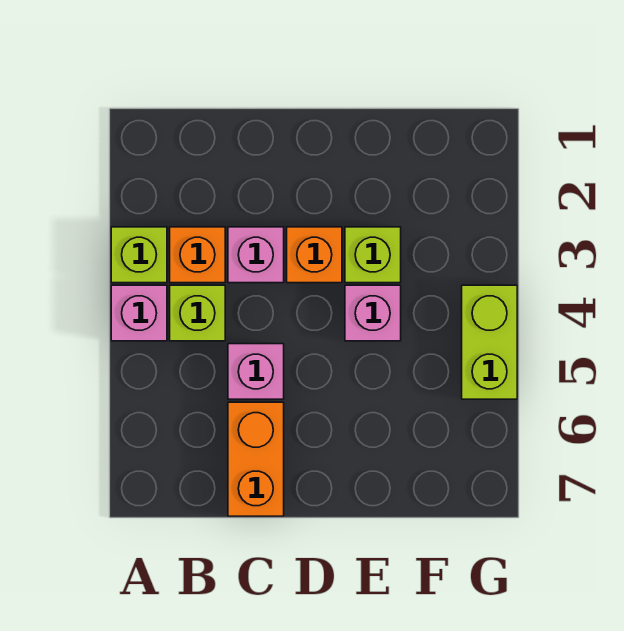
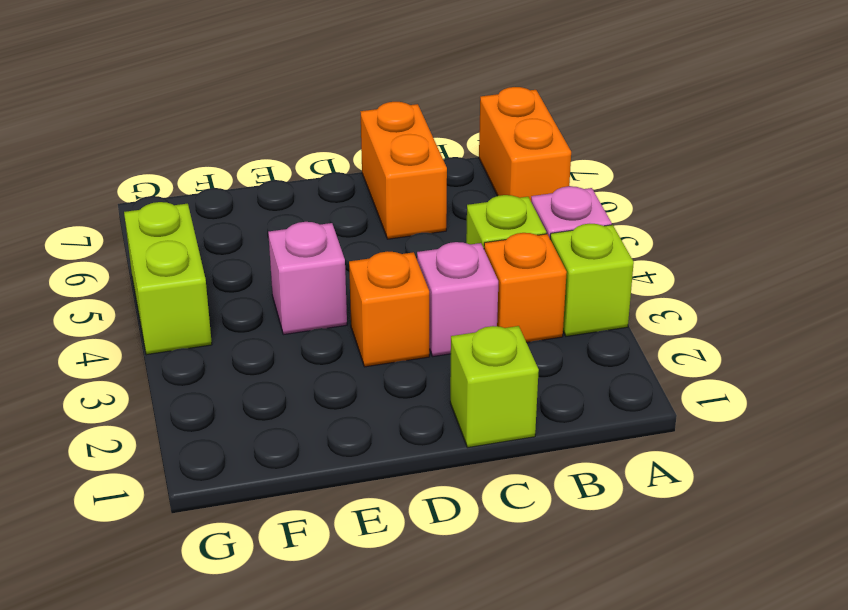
none -> orange 1x2 brick [479,87,571,201]
pink 1x1 brick [228,344,284,399] -> none
lime 1x1 brick [345,227,401,283] -> lime 1x1 brick moved to [450,326,539,448]

